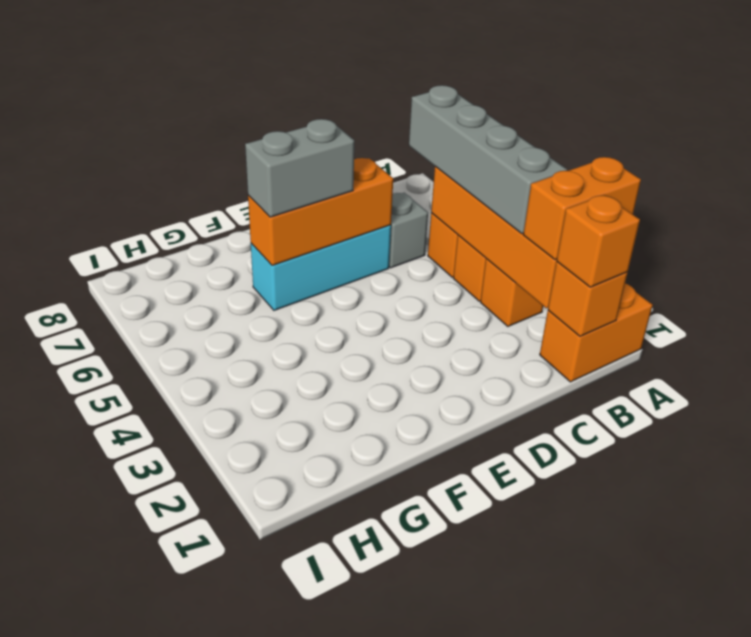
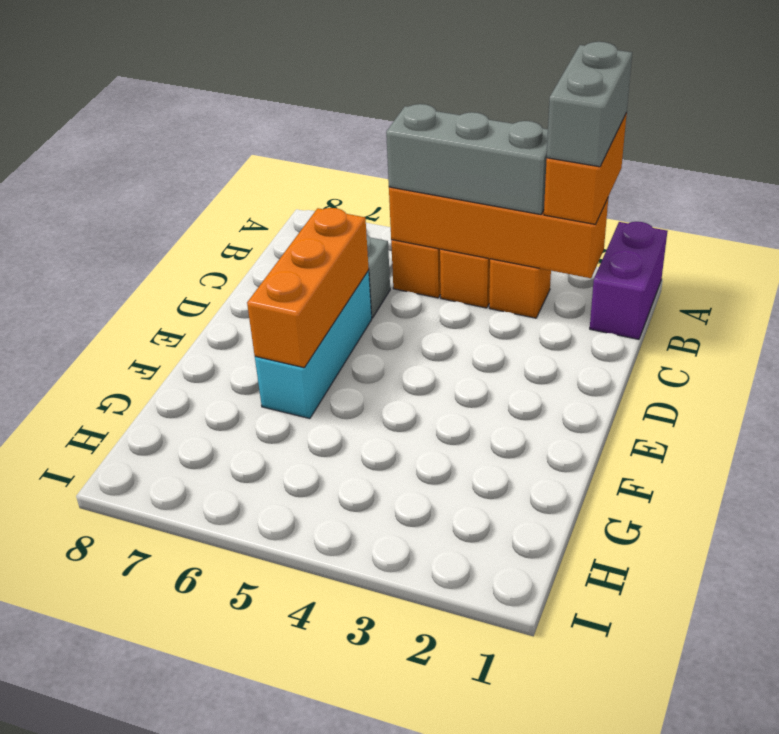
orange 1x2 brick [540,284,653,382] -> purple 1x2 brick [590,222,667,339]
orange 1x1 brick [548,262,628,337] -> none
orange 1x1 brick [557,195,640,287] -> none
grey 1x4 brick [409,85,567,234] -> grey 1x3 brick [386,104,548,215]
grey 1x2 brick [245,119,354,217] -> grey 1x2 brick moved to [547,42,632,167]

